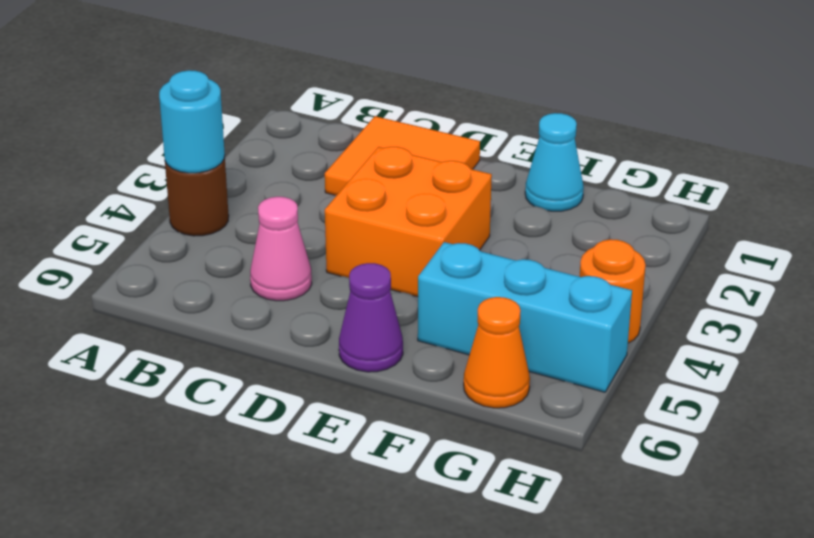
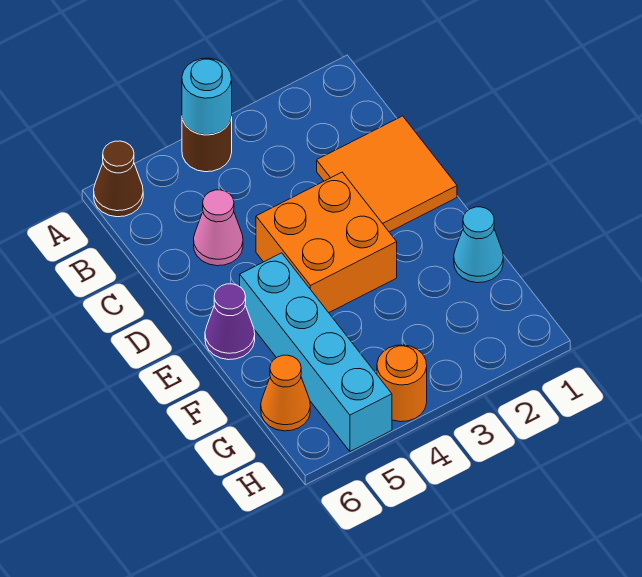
none -> brown 1x1 cone [94,141,143,217]
cyan 1x3 brick [418,242,632,392] -> cyan 1x4 brick [240,253,392,452]

